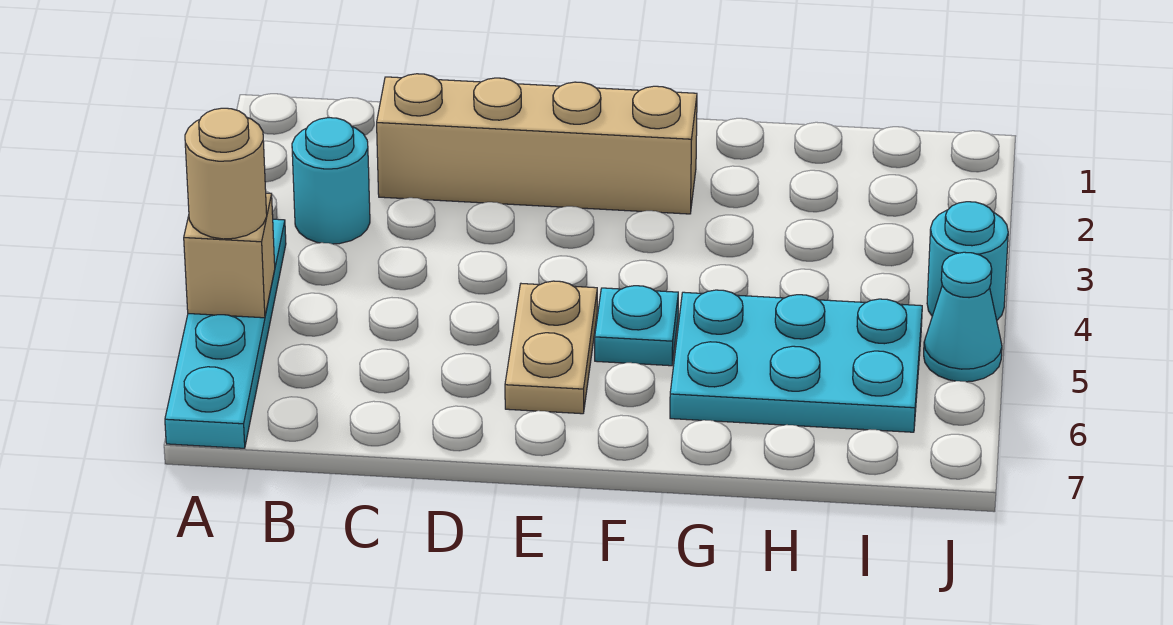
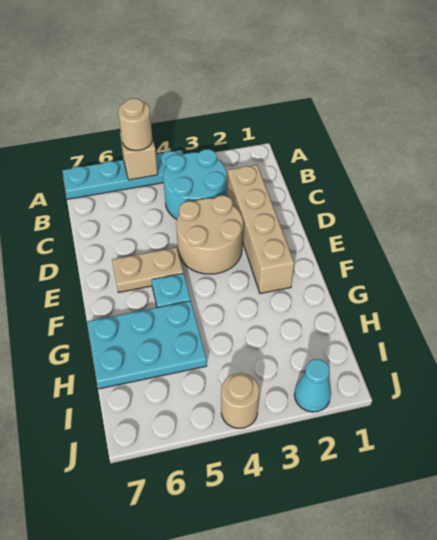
cyan 1x1 round brick [292,118,370,244] -> cyan 2x2 round brick [163,149,227,219]
none -> tan 2x2 round brick [176,195,243,274]
cyan 2x3 plate [670,290,922,432] -> cyan 2x3 plate turned to [87,301,207,389]
cyan 1x1 round brick [927,202,1008,320] -> tan 1x1 round brick [221,373,259,428]
cyan 1x1 cone [924,252,1002,382] -> cyan 1x1 cone moved to [294,359,331,412]

